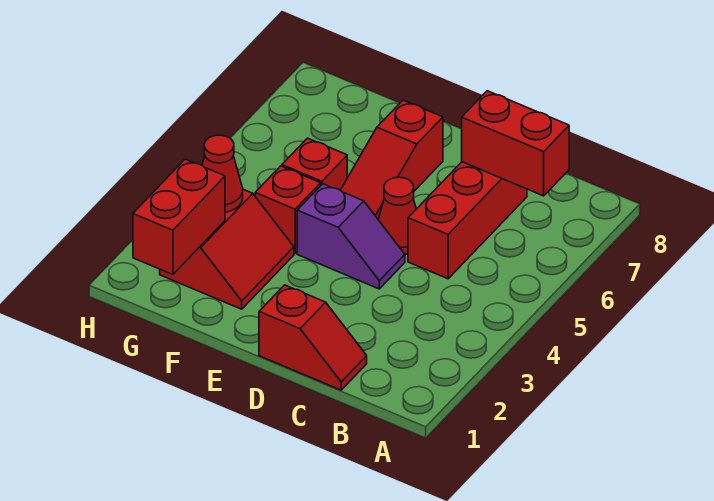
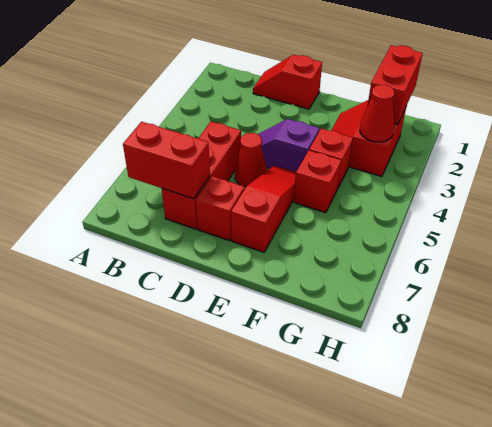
none -> red 1x1 brick [196,176,244,241]

